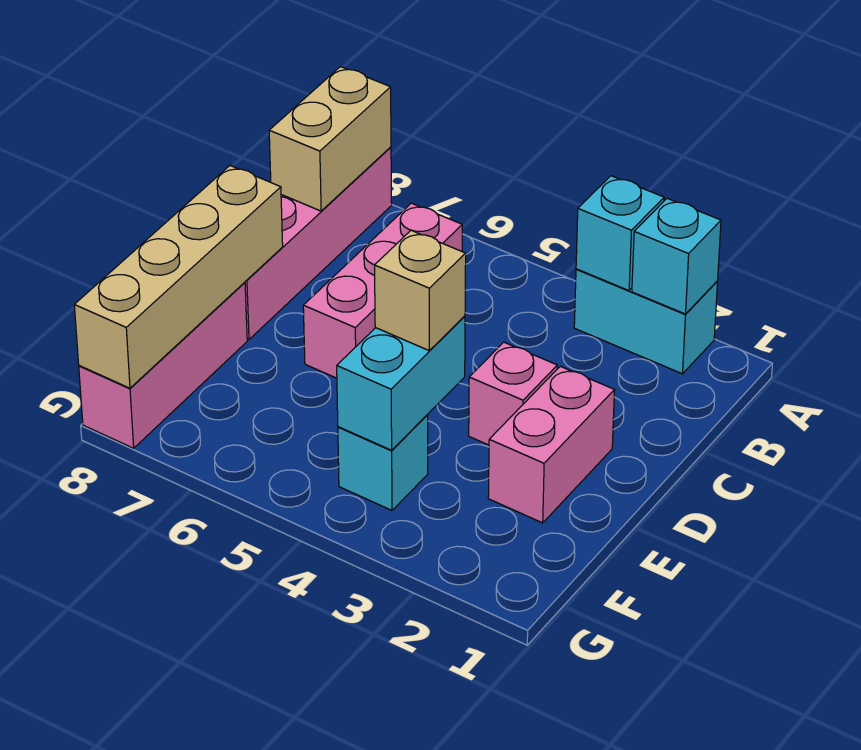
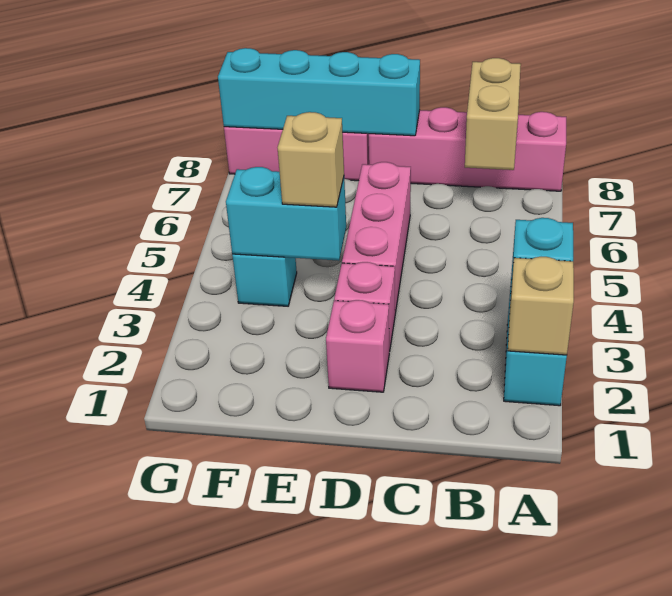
cyan 1x1 brick [632,198,721,314] -> tan 1x1 brick [508,257,574,355]
tan 1x2 brick [269,67,391,211] -> tan 1x2 brick turned to [465,58,521,170]
pink 1x3 brick [303,203,462,378] -> pink 1x3 brick turned to [342,162,411,313]
pink 1x2 brick [488,366,614,523] -> pink 1x1 brick [326,300,389,392]
tan 1x4 brick [74,166,283,388] -> cyan 1x4 brick [218,48,420,136]

